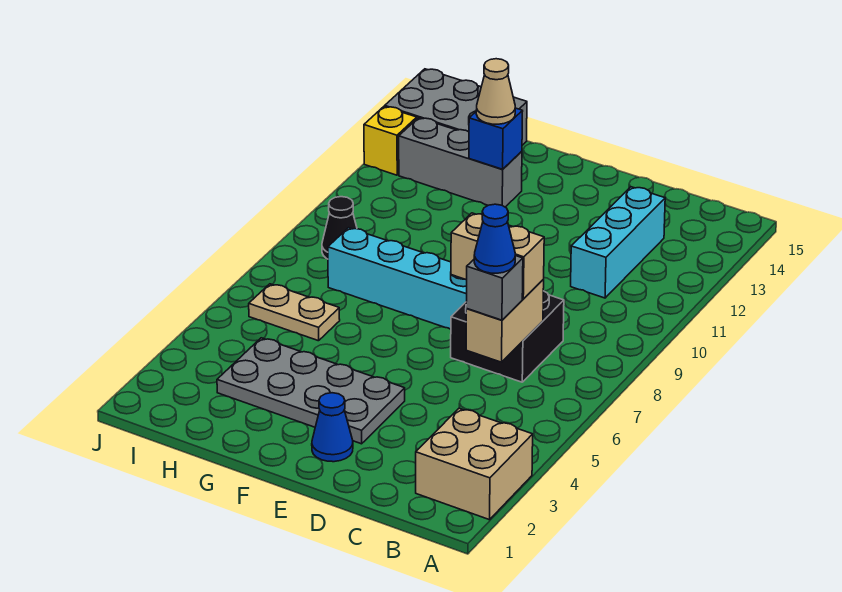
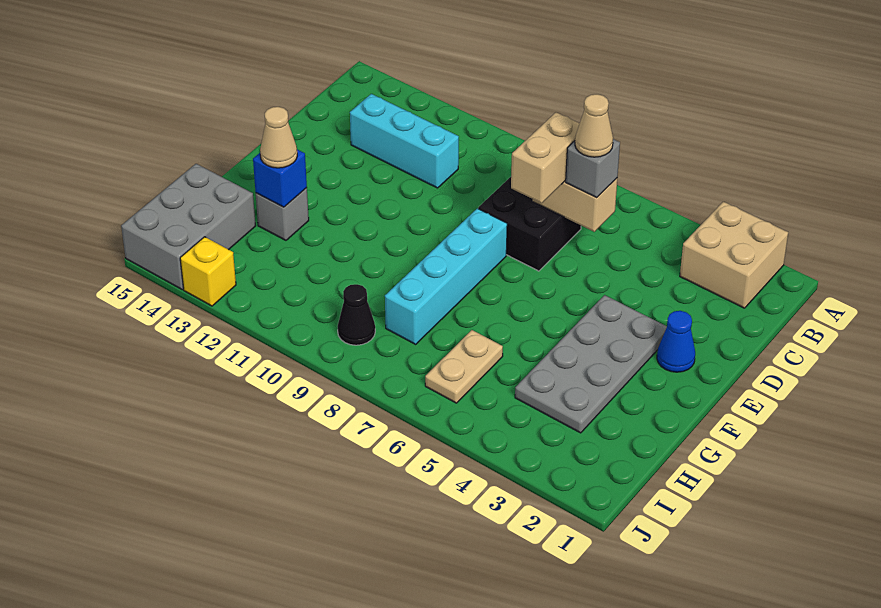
blue 1x1 cone [474,204,515,273] -> tan 1x1 cone [575,94,613,157]
grey 1x3 brick [399,118,522,207] -> grey 1x1 brick [256,188,309,240]

